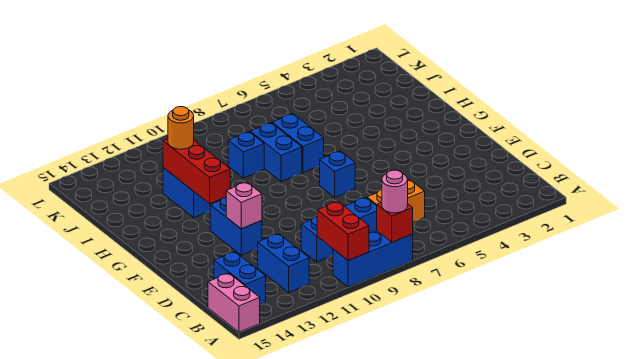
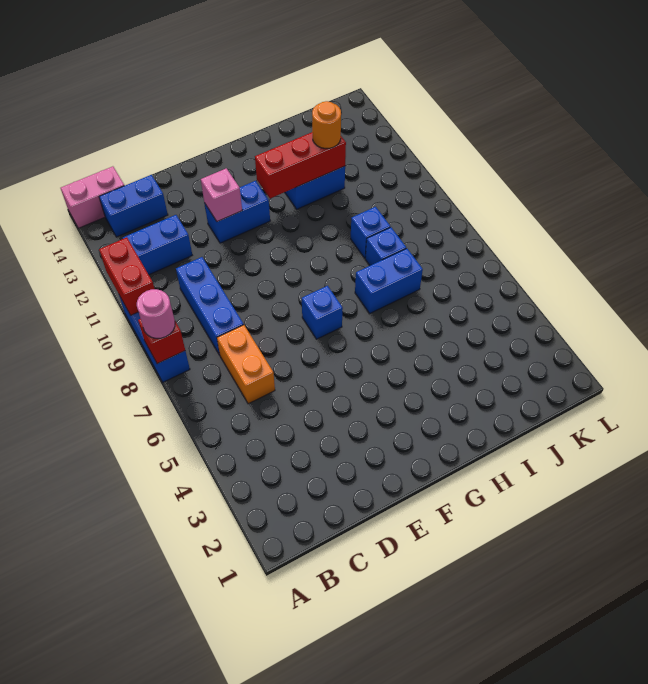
red 1x2 brick [317,202,369,261] -> red 1x2 brick turned to [99,237,154,315]
blue 1x2 brick [250,123,302,182] -> blue 1x1 brick [365,227,406,265]

